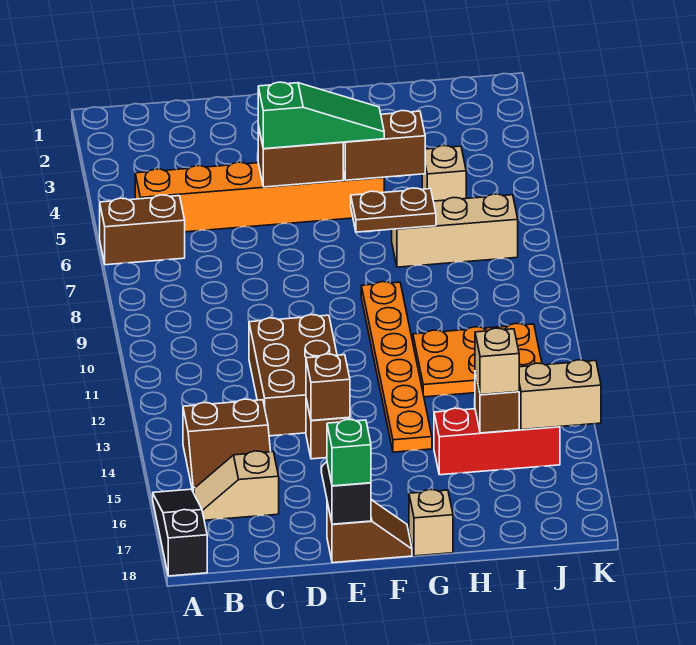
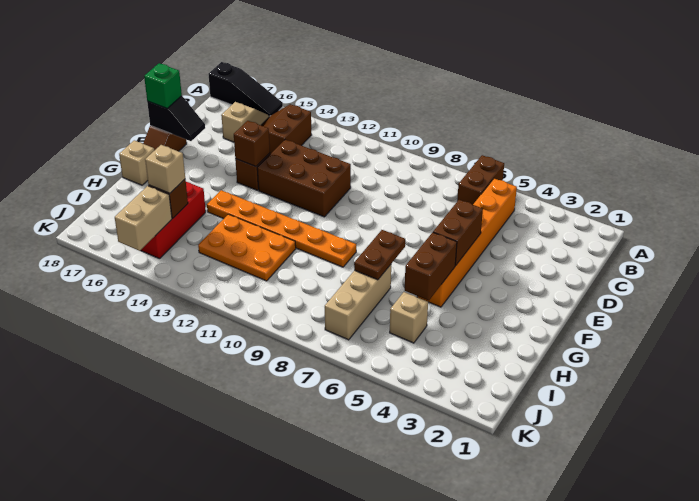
green 1x3 slope [258,82,384,149] -> none
orange 2x3 plate [413,323,542,397] -> orange 2x3 plate turned to [198,214,296,281]

